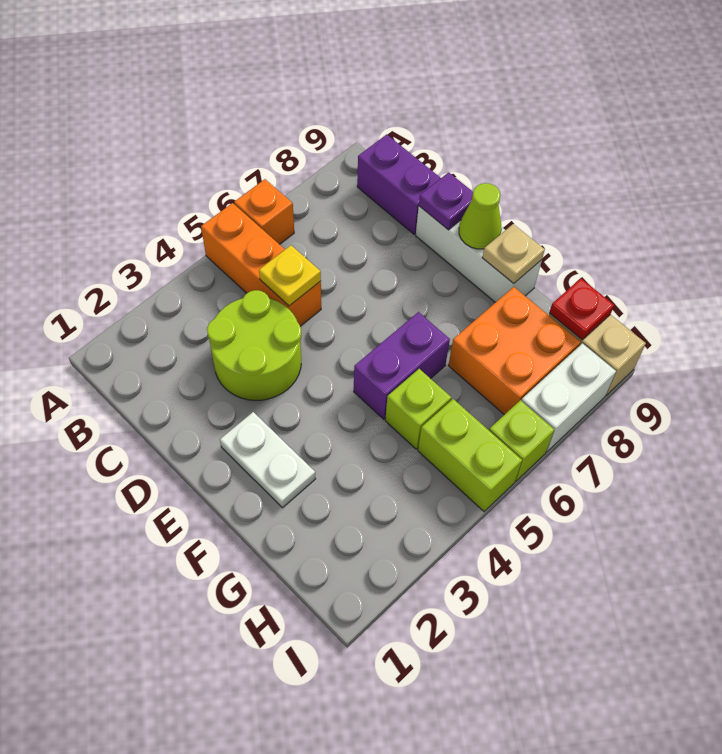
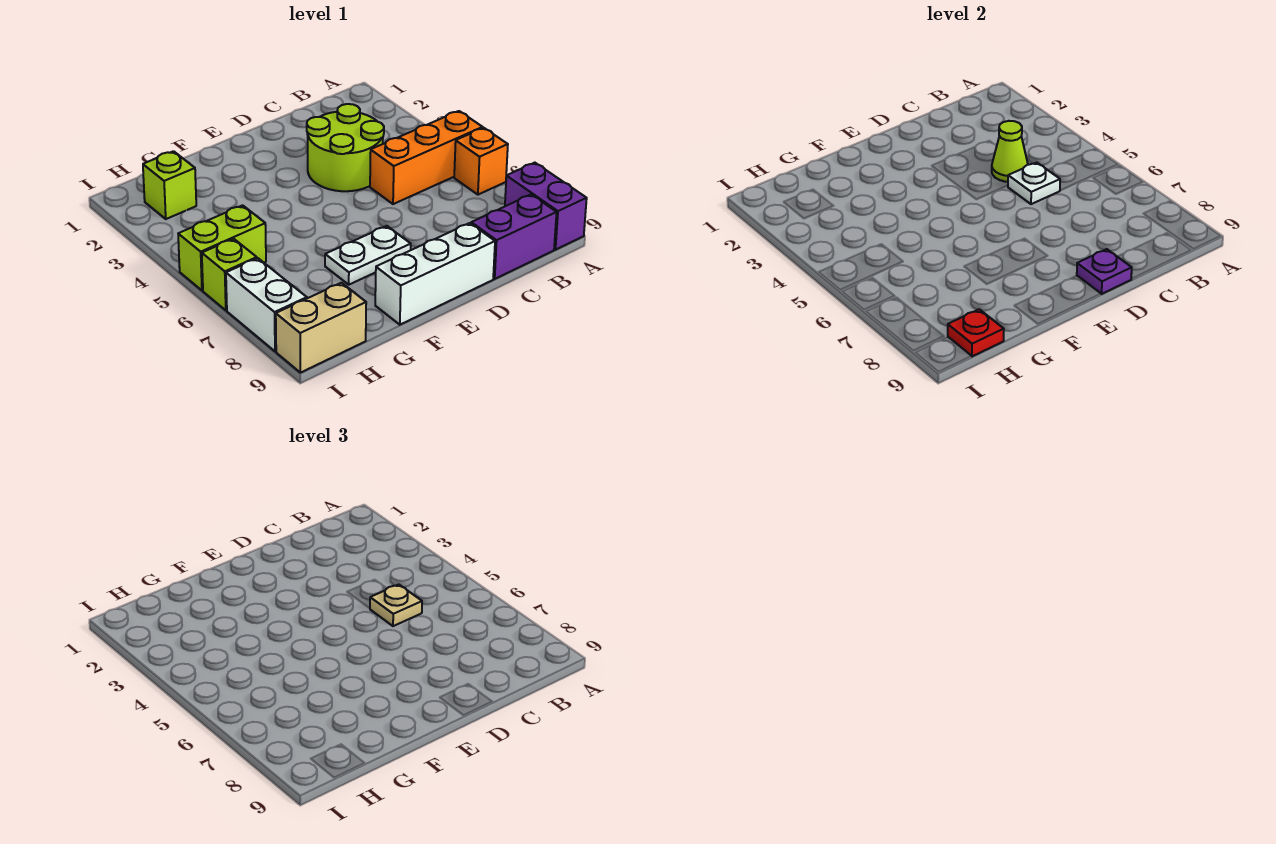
yellow 1x1 plate [259,245,321,306] -> white 1x1 plate [1008,163,1060,204]
white 1x2 plate [220,412,315,508] -> white 1x2 plate moved to [325,226,411,285]
lime 1x1 cone [459,183,502,249] -> lime 1x1 cone moved to [992,121,1028,182]
purple 1x2 brick [354,312,450,419] -> purple 1x2 brick moved to [505,163,587,250]
tan 1x1 plate [482,224,545,284] -> tan 1x1 plate moved to [370,585,422,626]
lime 1x1 brick [385,369,451,449] -> lime 1x1 brick moved to [143,151,196,219]
orange 2x2 brick [448,287,581,415] -> none

